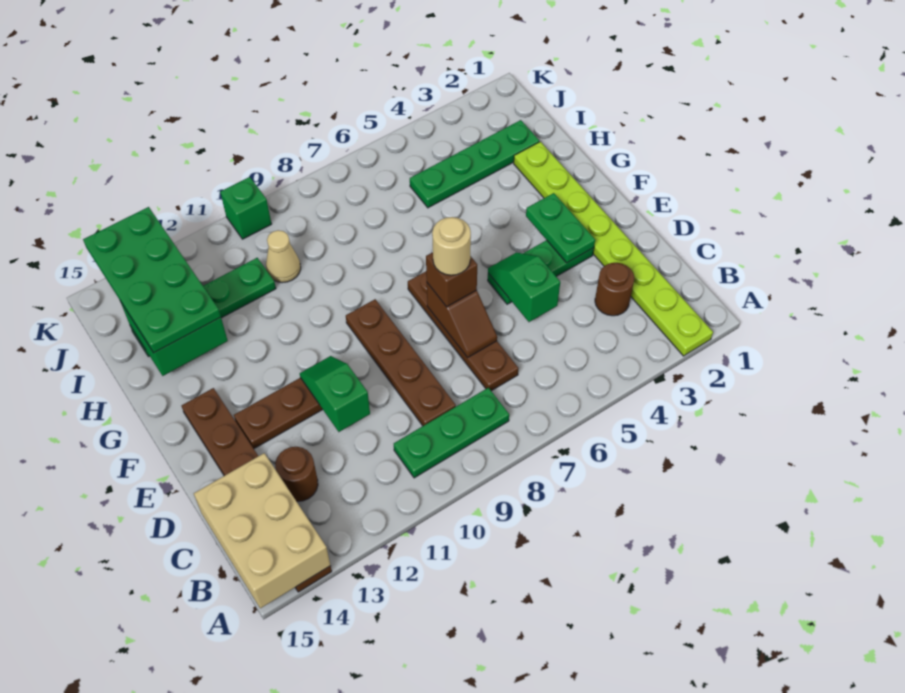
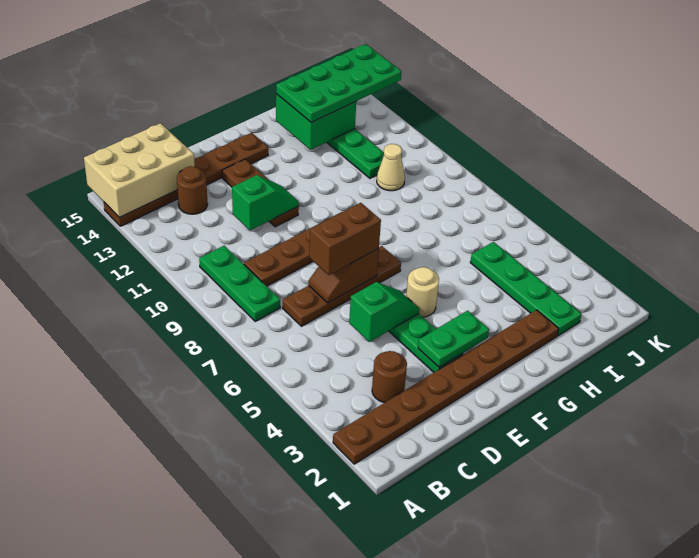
lime 1x8 plate [514,142,713,356] -> brown 1x8 plate [333,310,559,464]
brown 1x1 brick [426,252,477,307] -> brown 1x2 brick [309,203,381,275]
tan 1x1 round brick [432,217,471,275] -> tan 1x1 round brick moved to [406,267,439,317]
green 1x1 brick [220,177,271,239] -> none

